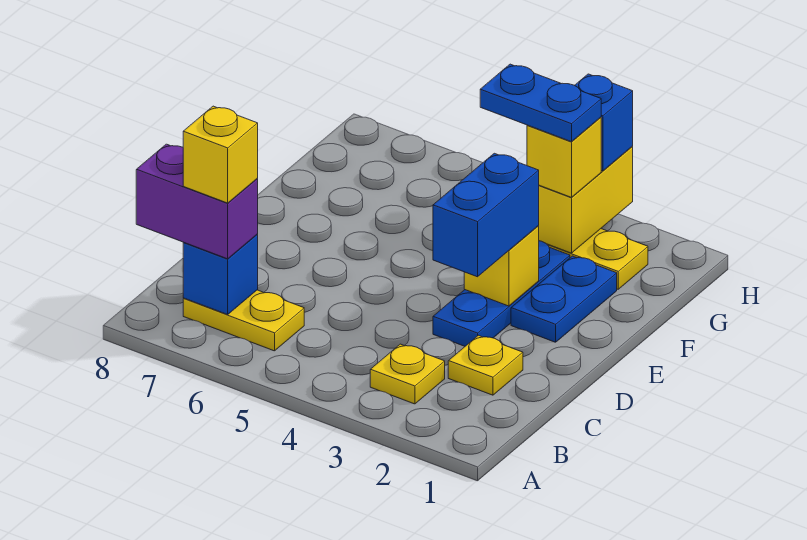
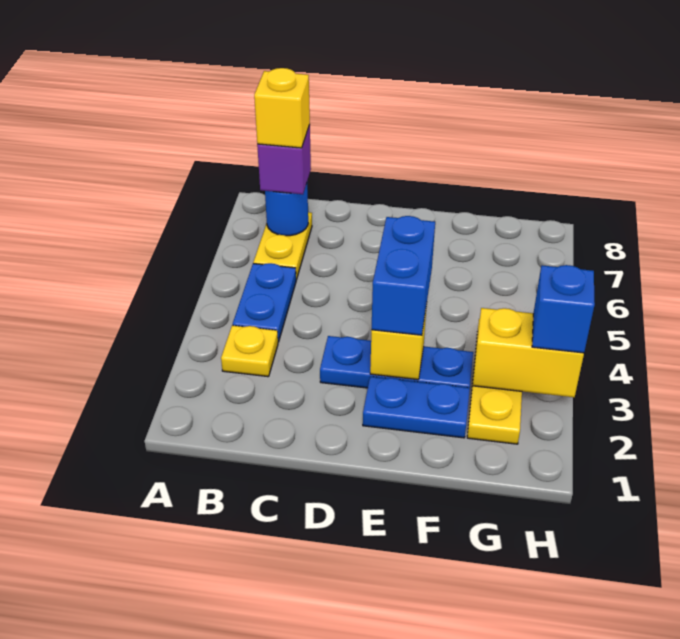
blue 1x1 brick [183,235,258,315] -> blue 1x1 round brick [265,183,308,236]
purple 1x2 brick [136,144,258,259] -> purple 1x1 brick [257,125,311,194]
yellow 1x1 plate [448,335,523,395] -> none
blue 1x2 brick [433,153,539,277] -> blue 1x2 brick turned to [372,216,435,335]
yellow 1x1 brick [527,117,601,197] -> none
blue 1x2 plate [480,64,601,142] -> blue 1x2 plate moved to [233,263,296,342]

